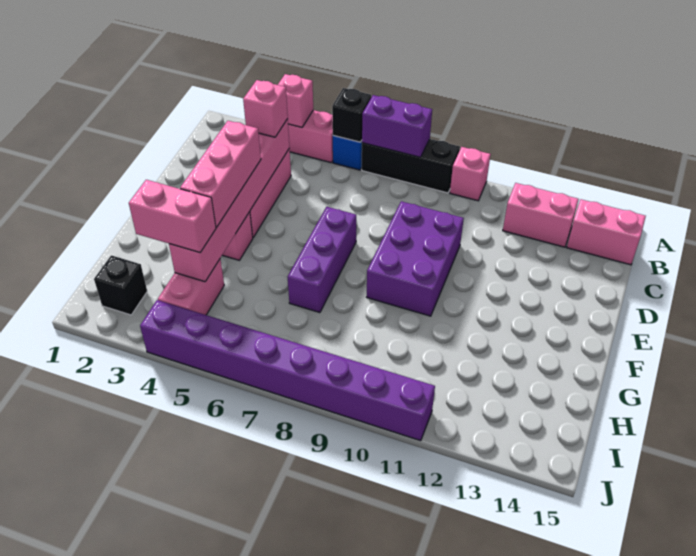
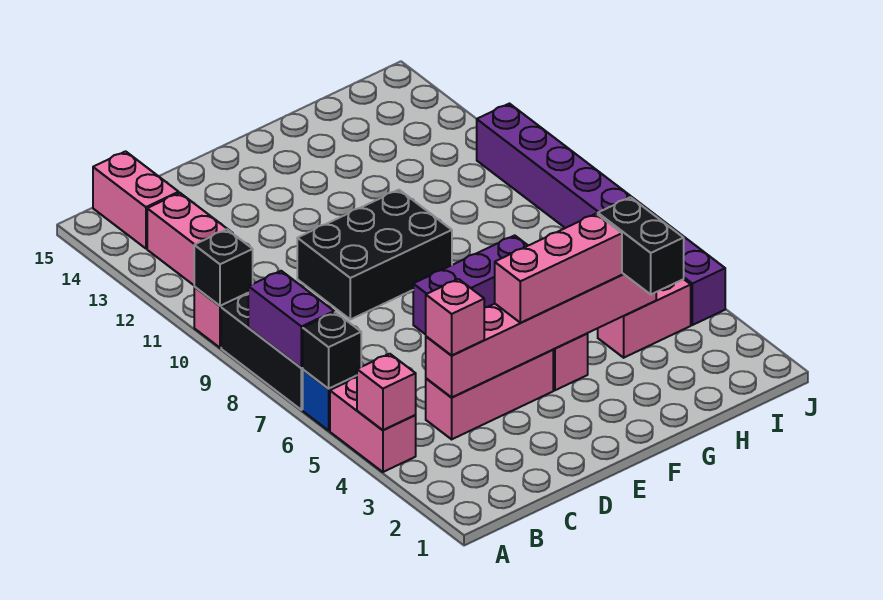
purple 2x3 brick [367,201,464,316] -> black 2x3 brick [297,190,452,319]
pink 1x2 brick [129,180,216,253] -> black 1x2 brick [598,197,684,294]
black 1x1 brick [94,255,147,315] -> black 1x1 brick moved to [194,229,253,306]

